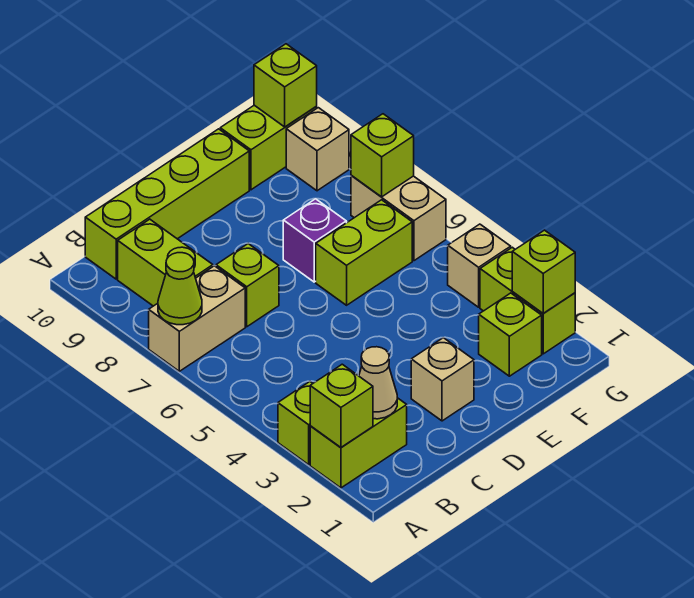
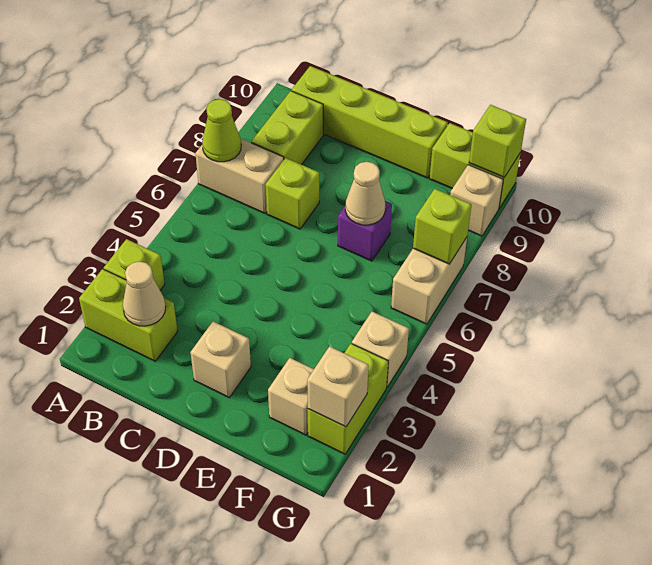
lime 1x1 brick [310,364,373,447] -> none
lime 1x2 brick [316,200,412,305] -> none
none -> tan 1x1 cone [345,162,385,225]
lime 1x1 brick [479,293,542,376] -> tan 1x1 brick [268,358,314,435]
lime 1x1 brick [512,230,575,313] -> tan 1x1 brick [307,346,369,427]

